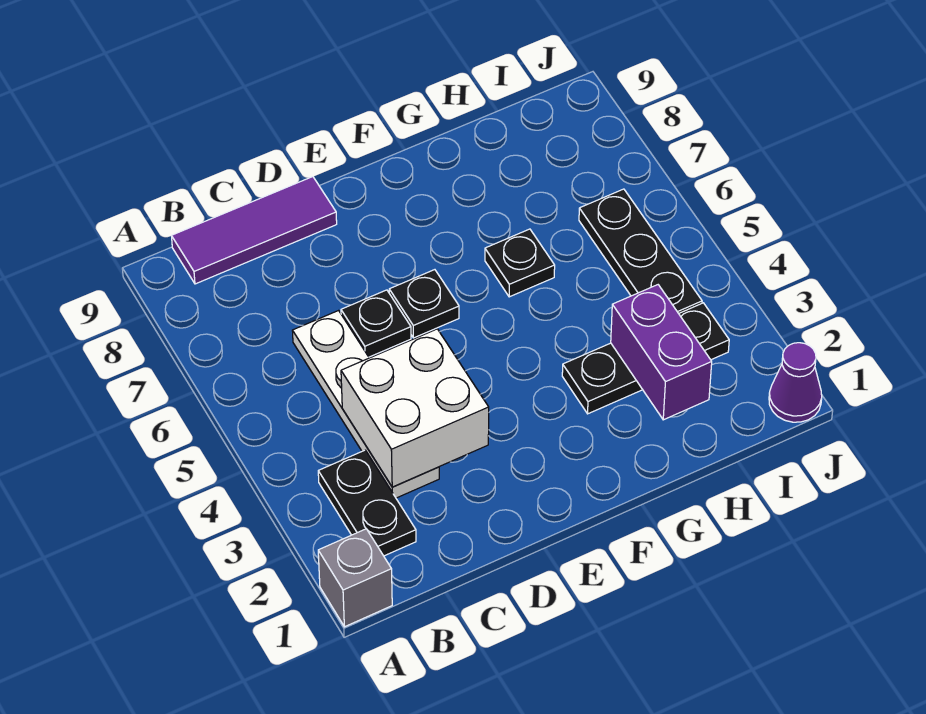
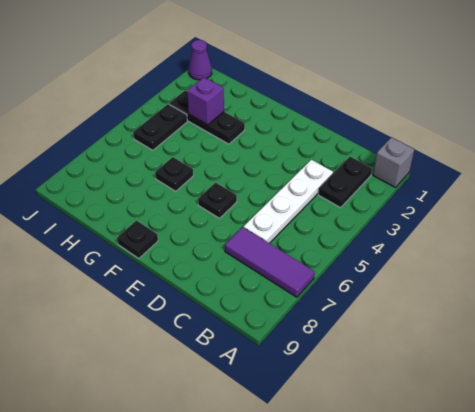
purple 1x3 tile [172,177,337,284] -> purple 1x3 tile moved to [225,227,315,297]
white 2x2 brick [341,329,489,487] -> none
black 1x1 plate [341,290,411,357] -> black 1x1 plate moved to [117,220,158,259]
purple 1x2 brick [611,285,712,420] -> purple 1x1 brick [187,77,224,125]
black 1x3 plate [579,189,702,314] -> black 1x2 plate [133,104,187,150]

